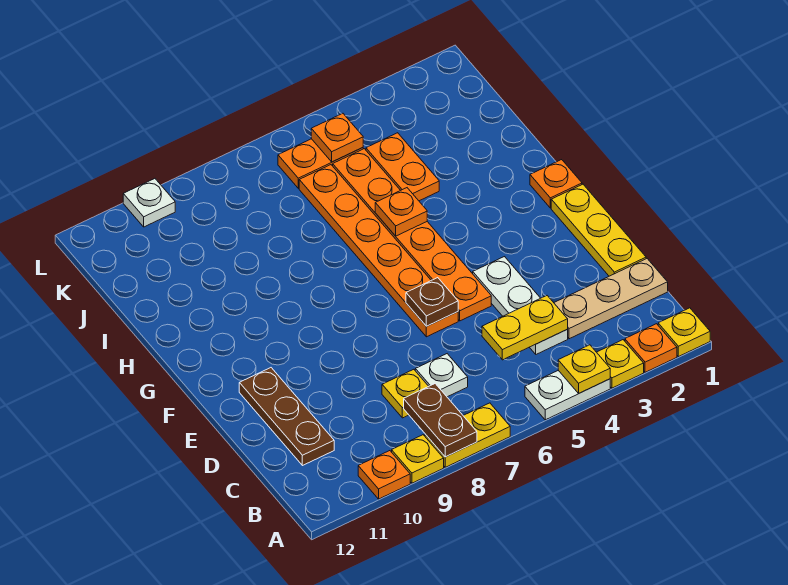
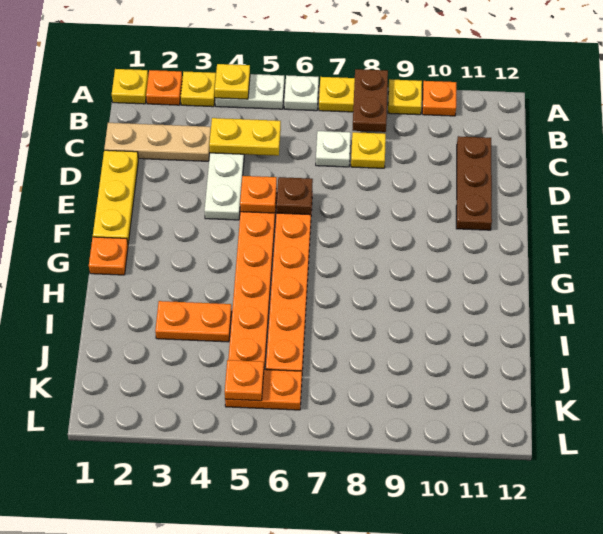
orange 1x1 plate [375,188,427,236] -> orange 1x1 plate moved to [240,176,277,213]
orange 1x2 plate [366,133,439,201] -> orange 1x2 plate turned to [155,301,232,342]
white 1x1 plate [123,179,175,227] -> white 1x1 plate moved to [284,75,319,111]

